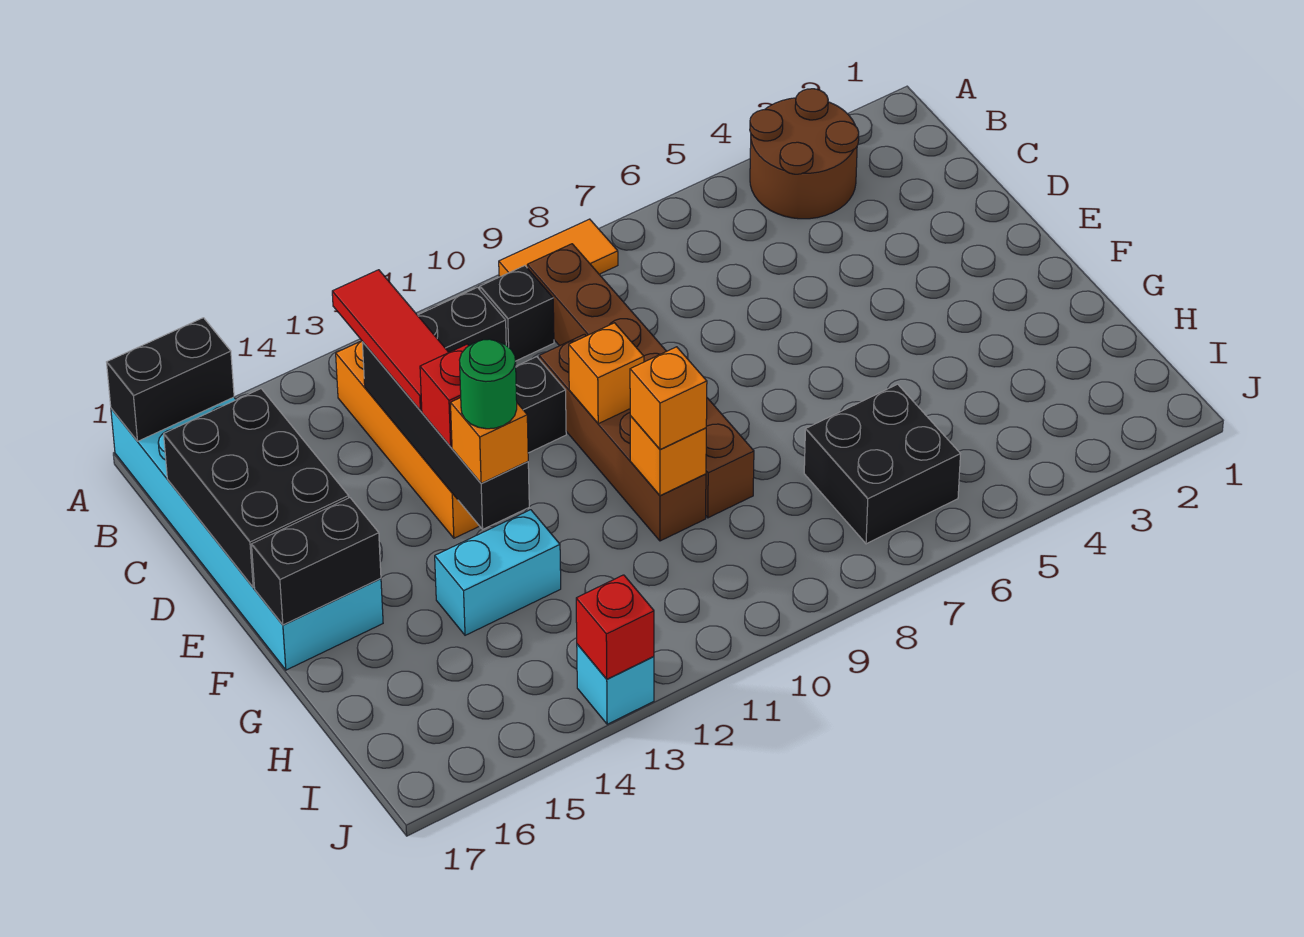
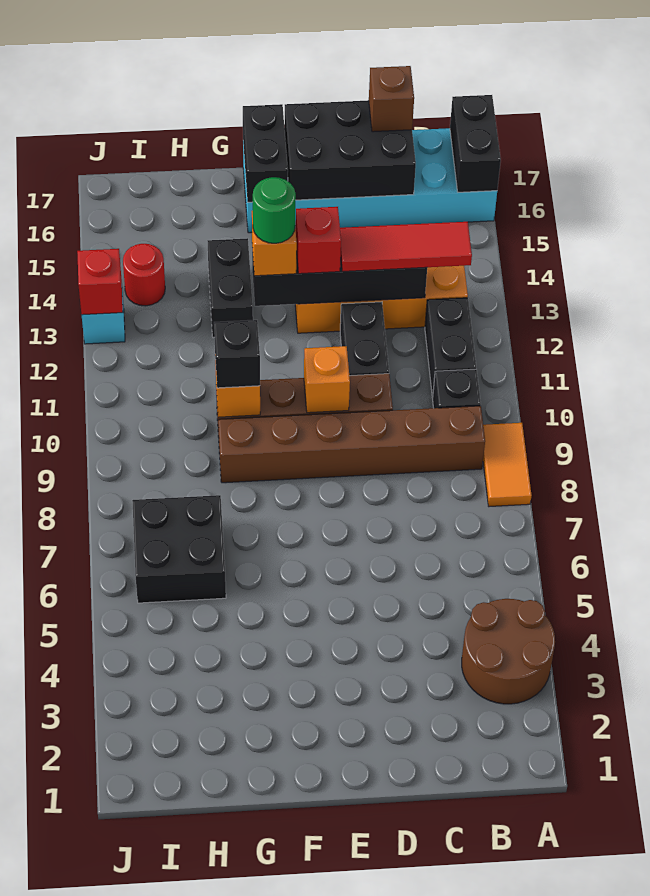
none -> brown 1x1 brick [369,66,414,132]
orange 1x1 brick [630,347,707,449] -> black 1x1 brick [214,320,260,388]
cyan 1x2 brick [435,510,561,635] -> black 1x2 brick [208,238,253,338]
none -> red 1x1 round brick [123,244,165,306]

